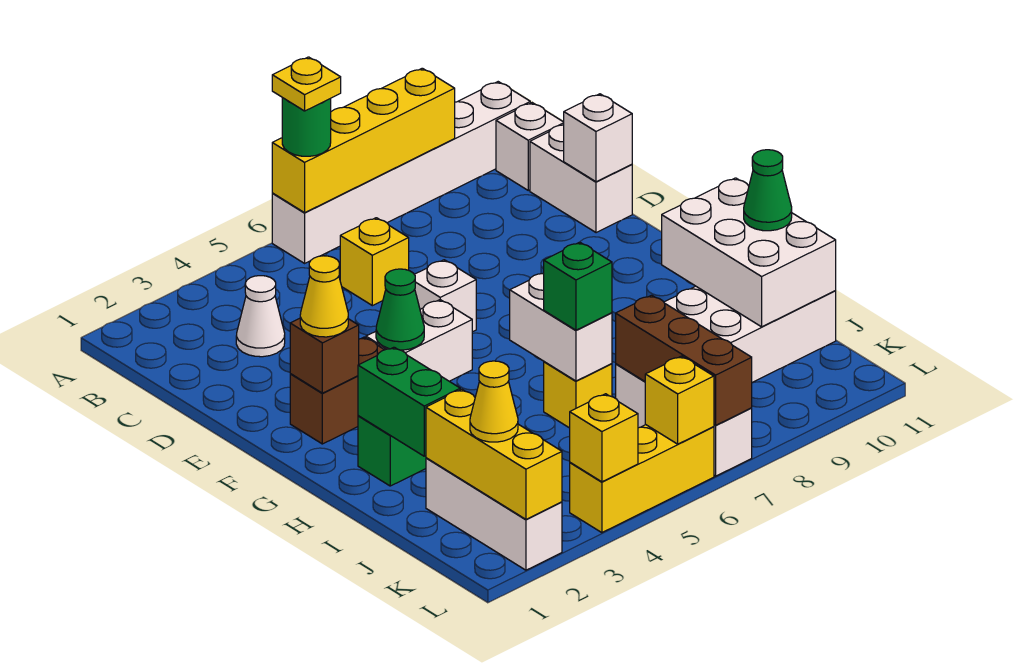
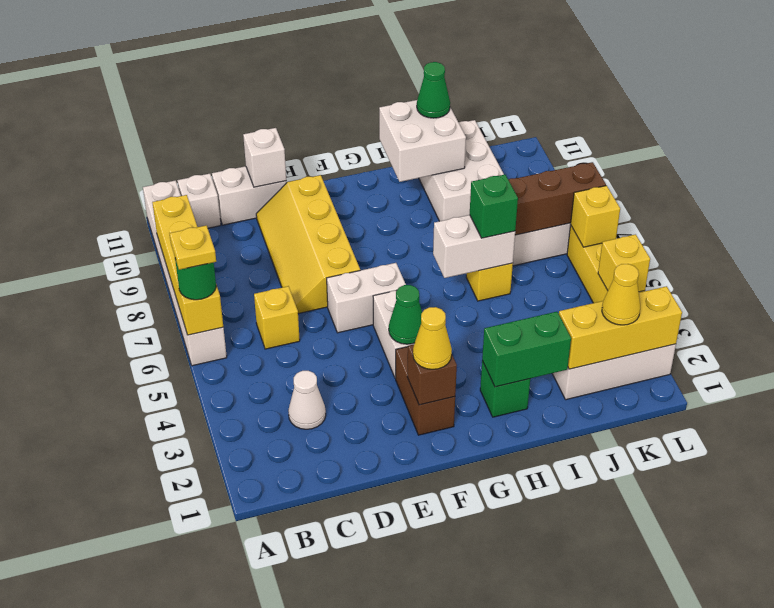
none -> yellow 2x4 slope [256,175,360,314]
white 1x1 brick [414,260,476,332] -> white 1x2 brick [327,263,406,333]
white 2x3 brick [662,178,836,327] -> white 2x2 brick [379,100,466,182]

